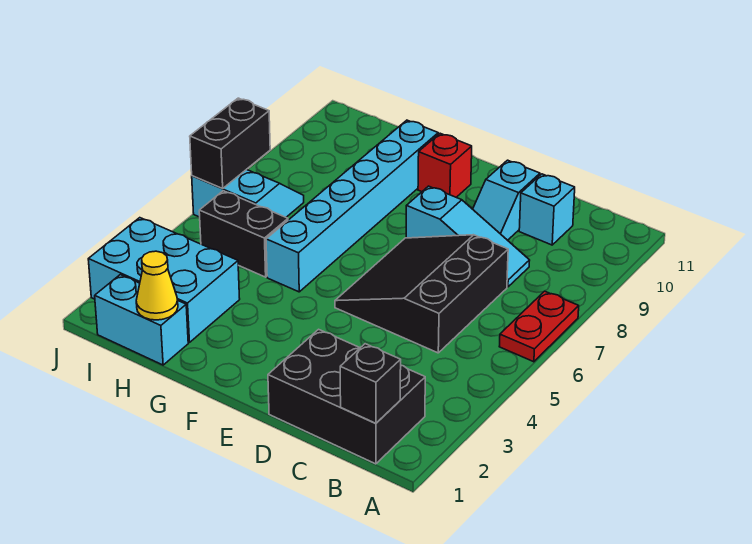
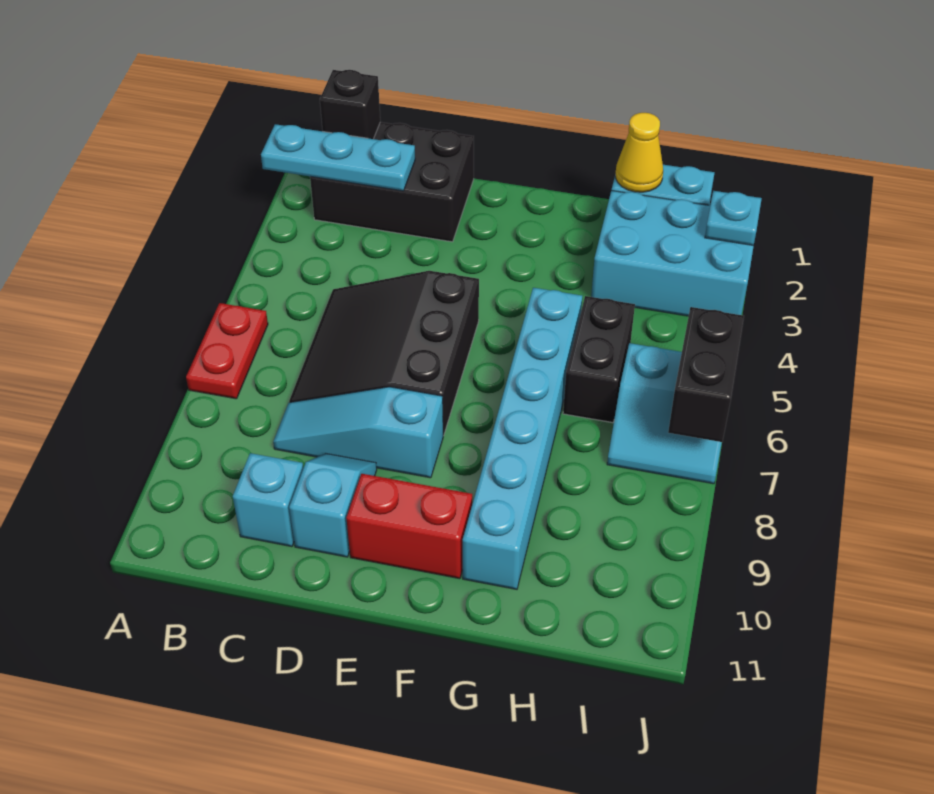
none -> cyan 1x3 plate [261,124,415,191]
black 3x3 slope [335,235,508,353] -> black 3x3 slope turned to [289,271,479,436]
red 1x1 brick [418,133,472,197] -> red 1x2 brick [346,474,472,579]
black 1x2 brick [199,191,288,277] -> black 1x2 brick turned to [563,296,635,423]
none -> cyan 1x1 plate [705,191,762,246]

